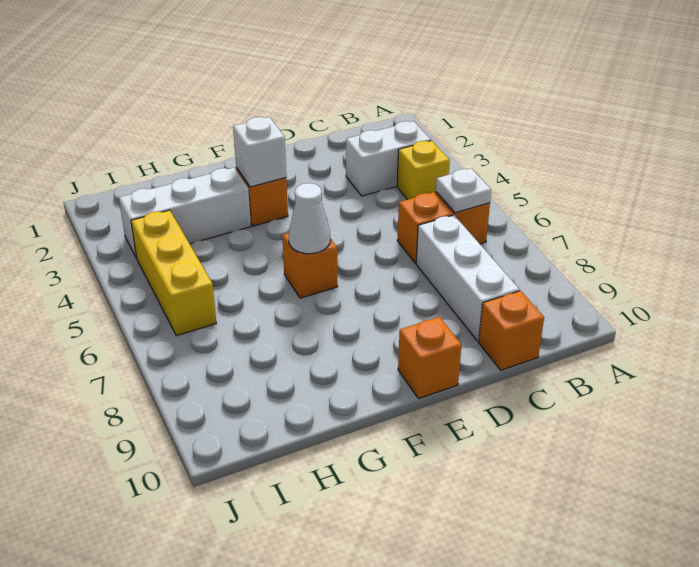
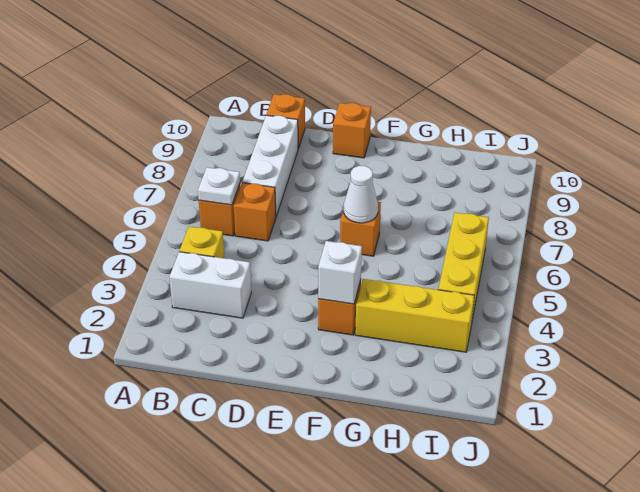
white 1x3 brick [119,168,251,258] -> yellow 1x3 brick [355,279,474,352]

